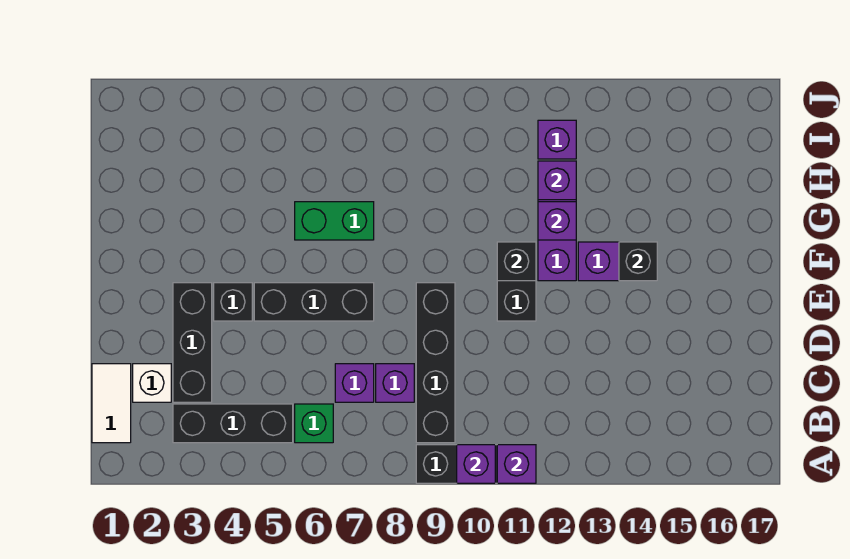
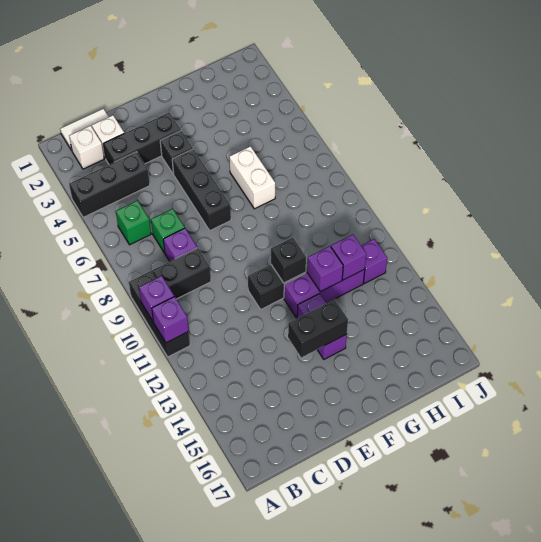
none -> white 1x1 brick [69,126,104,169]
black 1x3 brick [173,404,293,443] -> black 1x3 brick turned to [69,152,150,217]
black 1x4 brick [416,283,455,443] -> black 1x2 brick [152,248,211,299]
purple 1x1 brick [335,364,374,402] -> green 1x1 brick [151,209,185,253]
black 1x1 brick [619,242,657,281] -> black 1x2 brick [288,299,348,357]
green 1x2 brick [295,202,374,240] -> white 1x2 brick [229,146,275,209]

